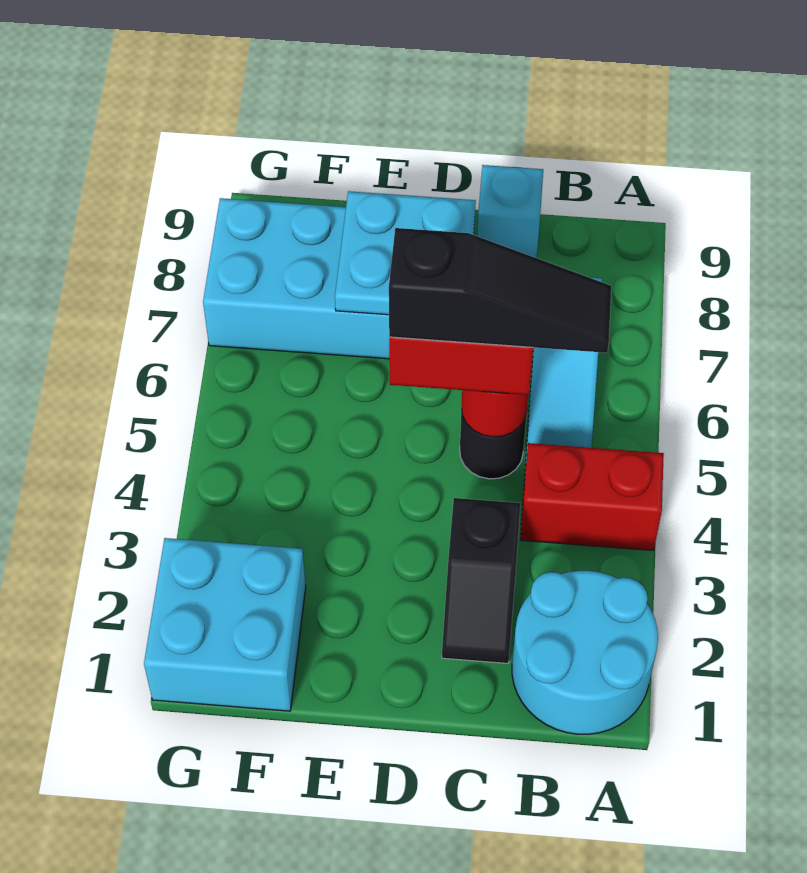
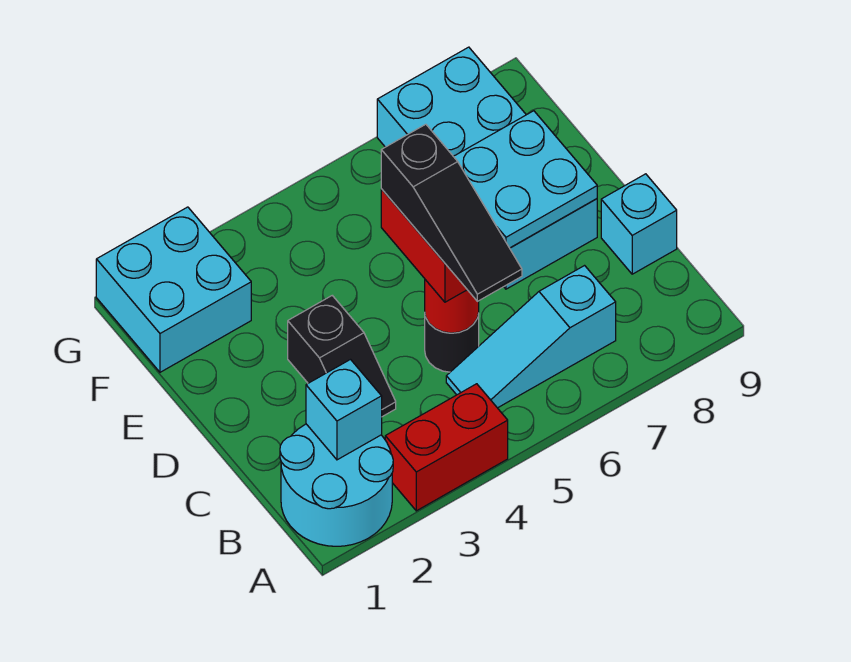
red 1x2 brick [520,443,664,550] -> red 1x2 brick turned to [385,384,508,511]
none -> cyan 1x1 brick [306,360,382,460]
black 1x2 slope [442,498,521,663] -> black 1x2 slope turned to [288,296,396,417]

